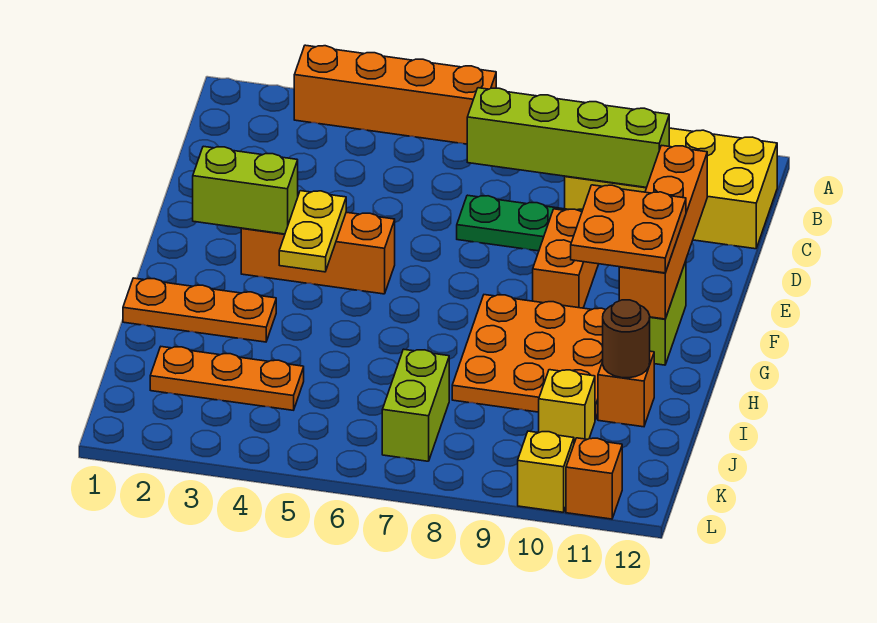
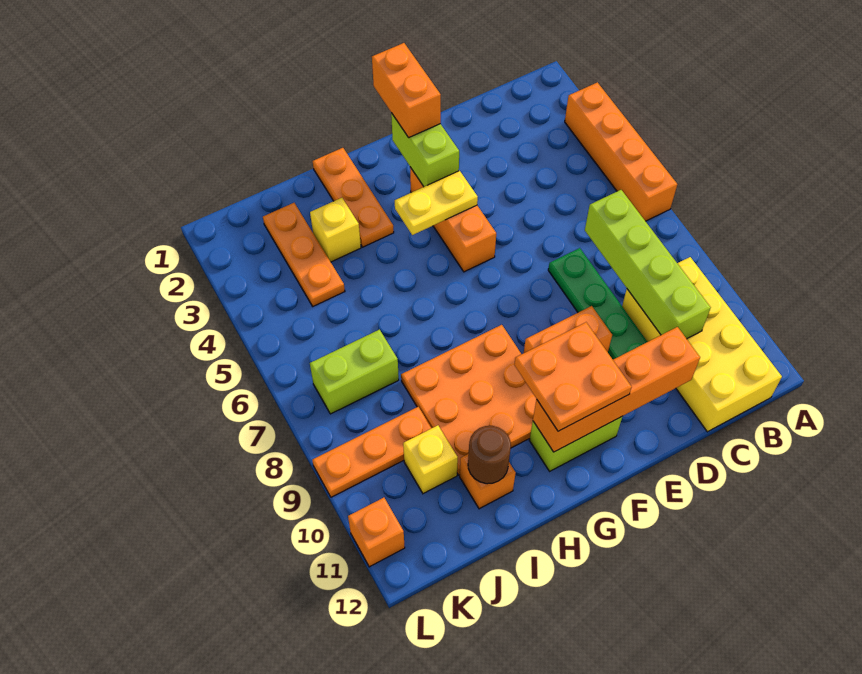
none -> orange 1x2 brick [372,43,441,138]
none -> orange 1x3 plate [312,407,431,497]
yellow 1x1 brick [518,431,574,512] -> yellow 1x1 brick moved to [310,198,361,262]

